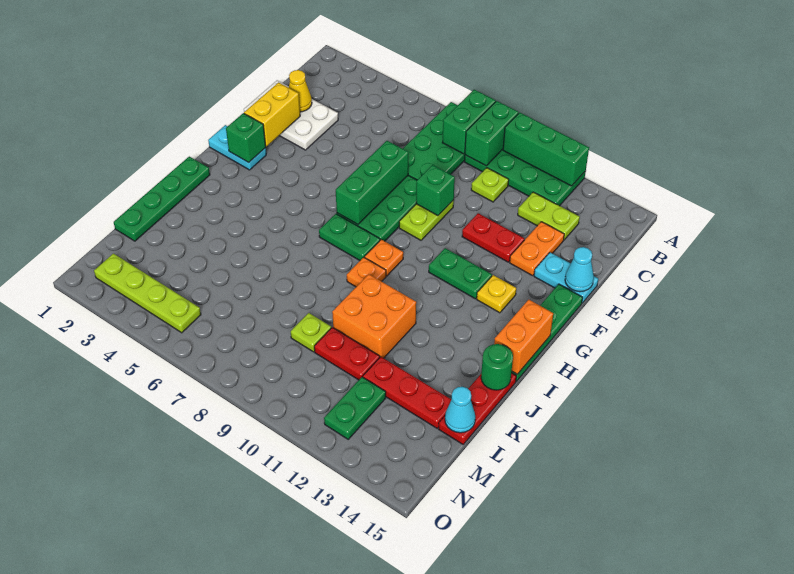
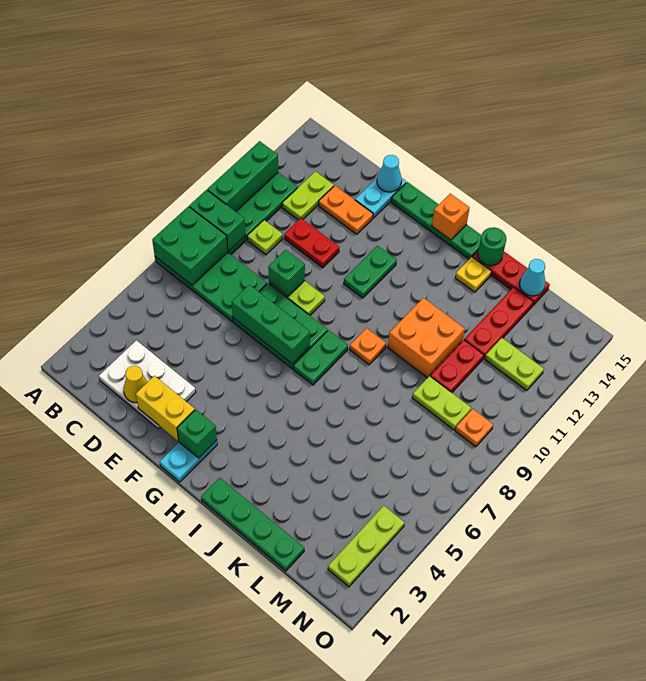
green 1x2 brick [442,90,496,154] -> green 2x2 brick [152,206,228,285]
white 2x3 plate [244,80,338,150] -> white 2x3 plate turned to [99,340,196,429]
red 1x2 plate [462,213,524,262] -> red 1x2 plate turned to [284,218,339,268]
yellow 1x1 plate [477,275,516,313] -> yellow 1x1 plate moved to [455,257,491,292]
orange 1x1 plate [365,240,403,276] -> orange 1x1 plate moved to [455,409,493,447]
orange 1x2 brick [494,300,553,374] -> orange 1x1 brick [432,194,470,240]
lime 1x1 plate [291,313,331,352] -> lime 1x2 plate [412,376,471,430]
green 1x2 plate [324,377,386,439] -> lime 1x2 plate [485,338,544,391]
lime 1x4 plate [94,254,201,333] -> lime 1x3 plate [328,506,405,587]

